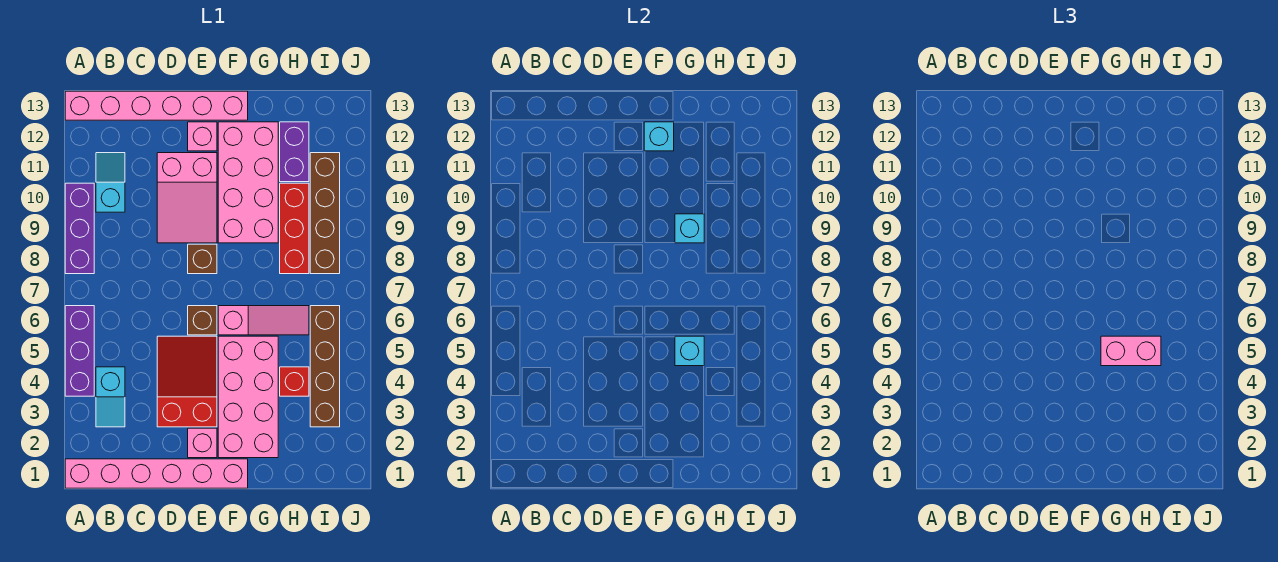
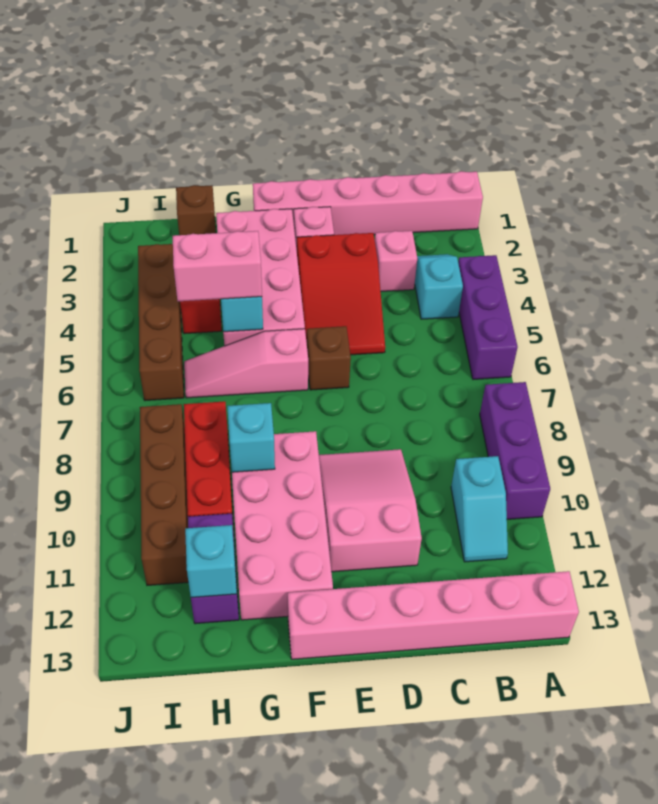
brown 1x1 brick [188,244,217,274] -> brown 1x1 brick moved to [176,185,216,235]
pink 1x1 brick [188,122,217,151] -> pink 1x1 brick moved to [375,231,417,291]
cyan 1x1 brick [644,122,674,151] -> cyan 1x1 brick moved to [185,525,237,598]

